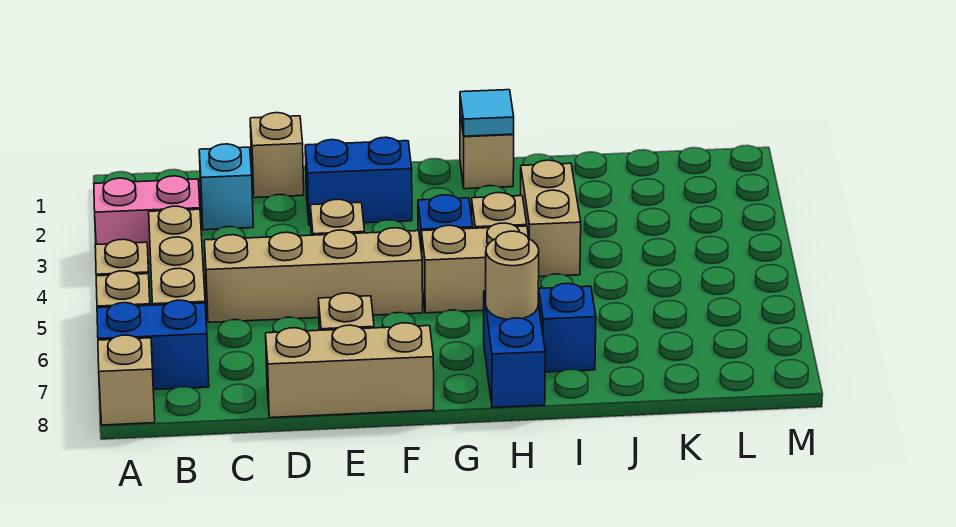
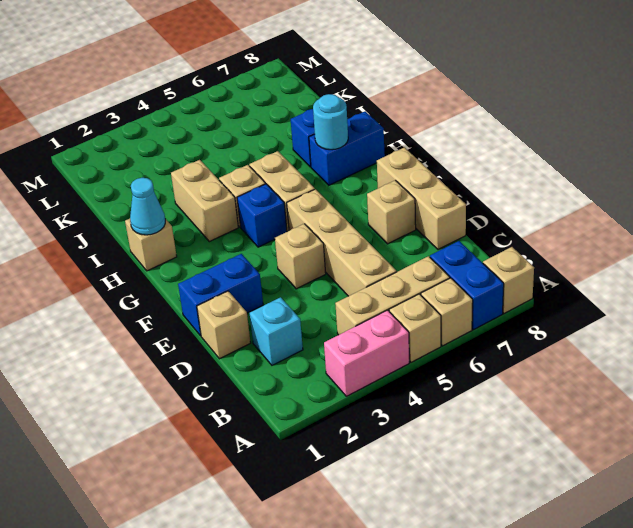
pink 1x2 brick [94,176,200,263] -> pink 1x2 brick turned to [324,310,409,396]
blue 1x2 brick [305,137,412,225] -> blue 1x2 brick turned to [178,254,263,336]
cyan 1x1 tile [460,90,514,136] -> cyan 1x1 cone [130,178,165,235]
tan 1x1 round brick [486,231,539,319] -> cyan 1x1 round brick [313,94,348,150]
tan 1x2 brick [521,160,581,277] -> tan 1x2 brick turned to [171,160,238,242]

